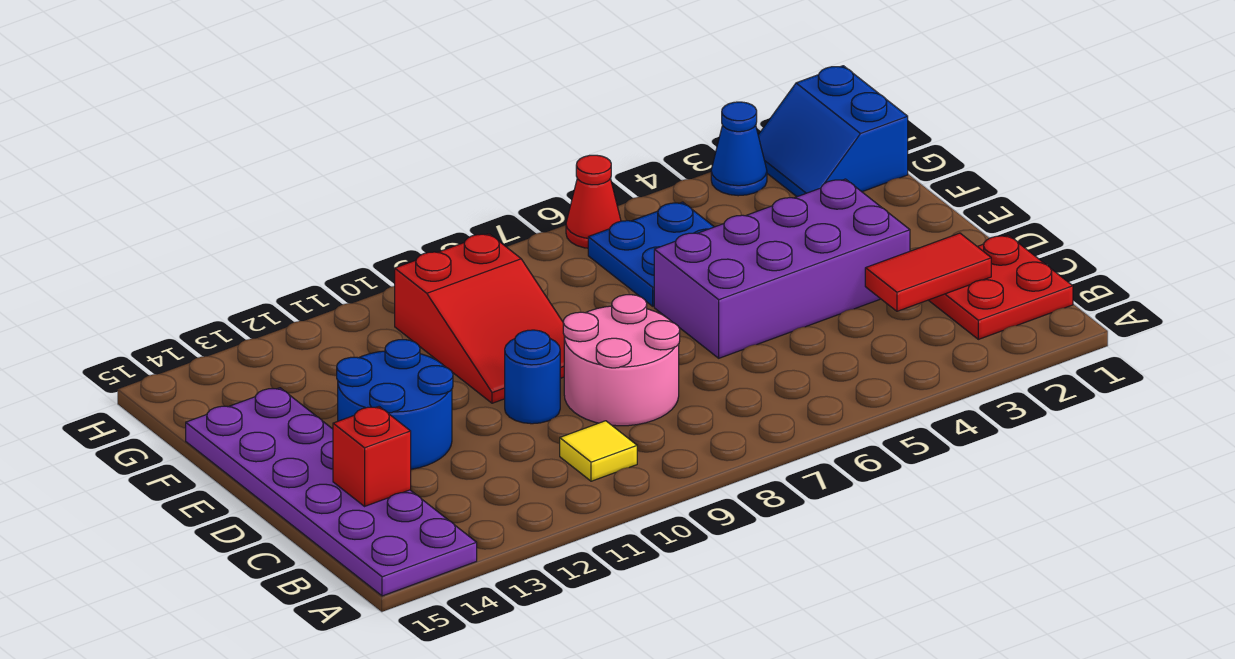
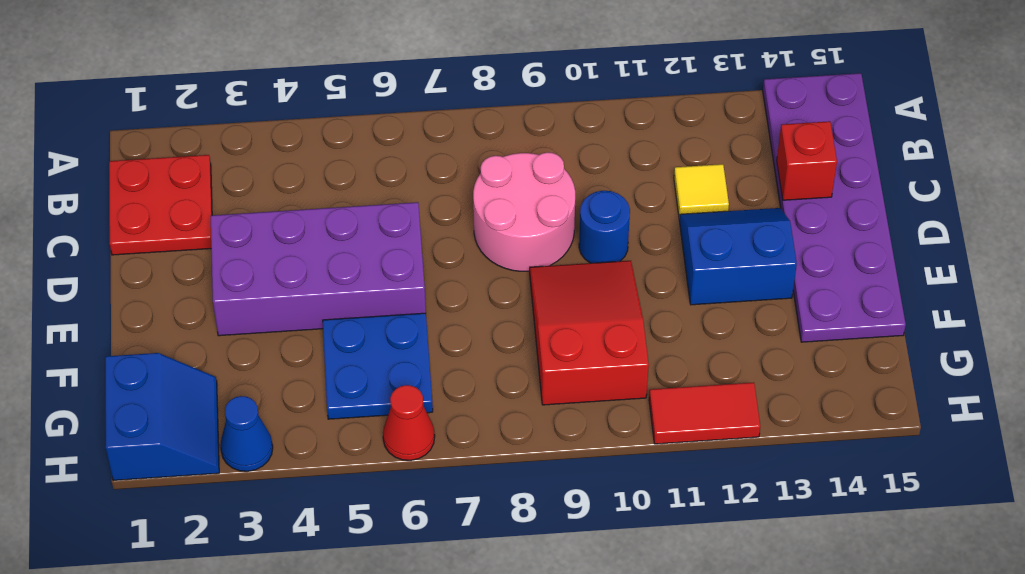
yellow 1x1 tile [560,421,637,481] -> yellow 1x1 tile moved to [674,164,729,219]
red 1x2 tile [865,233,991,311] -> red 1x2 tile moved to [649,382,760,444]
blue 2x2 round brick [337,340,453,469] -> blue 2x2 slope [679,208,797,305]

